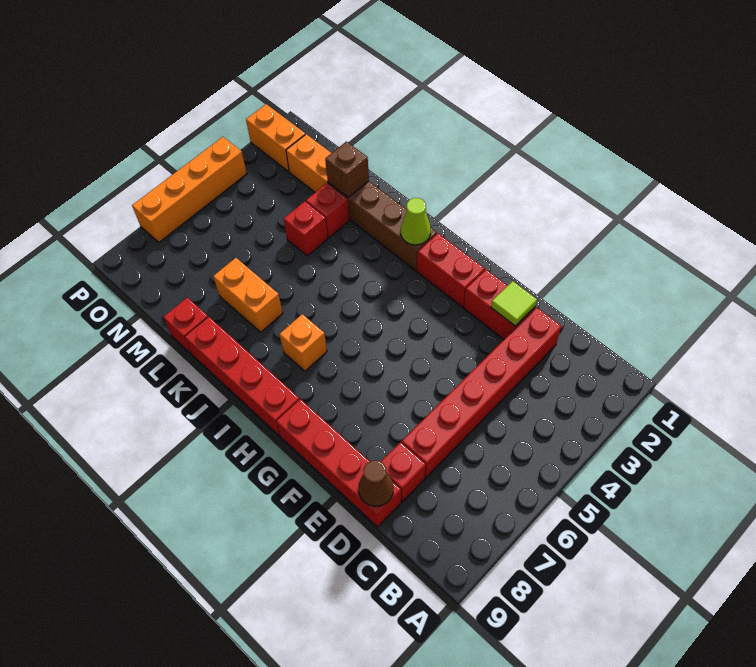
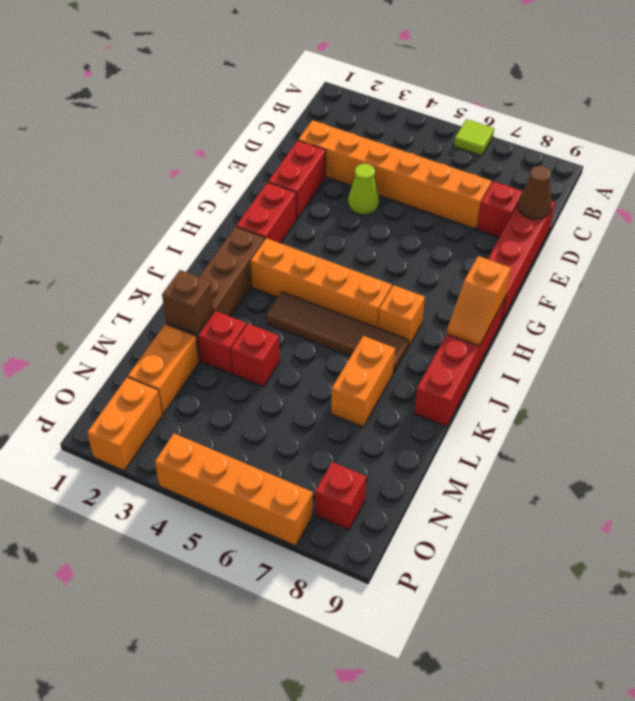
red 1x6 brick [402,308,562,478] -> orange 1x6 brick [298,120,491,229]
lime 1x1 tile [491,281,537,326] -> lime 1x1 tile moved to [454,119,494,156]
none -> orange 1x2 slope [447,256,511,346]
lime 1x1 cone [401,198,431,245] -> lime 1x1 cone moved to [348,164,379,215]
none -> orange 1x4 brick [250,238,392,328]
none -> brown 1x4 tile [266,292,409,373]
red 1x1 brick [164,297,208,354] -> red 1x1 brick moved to [315,462,366,530]

